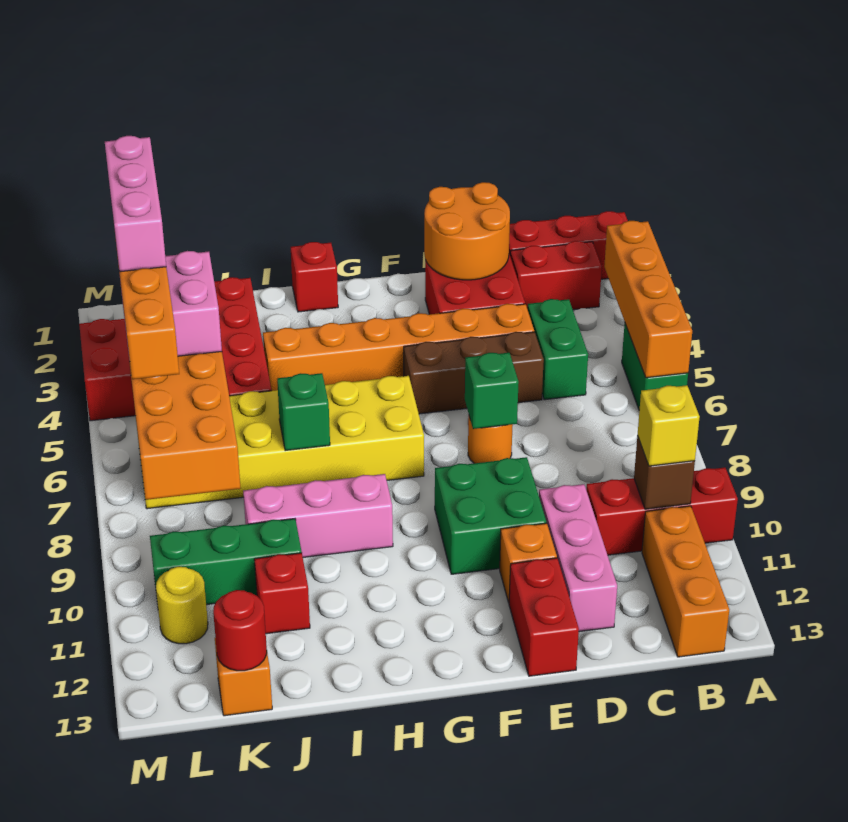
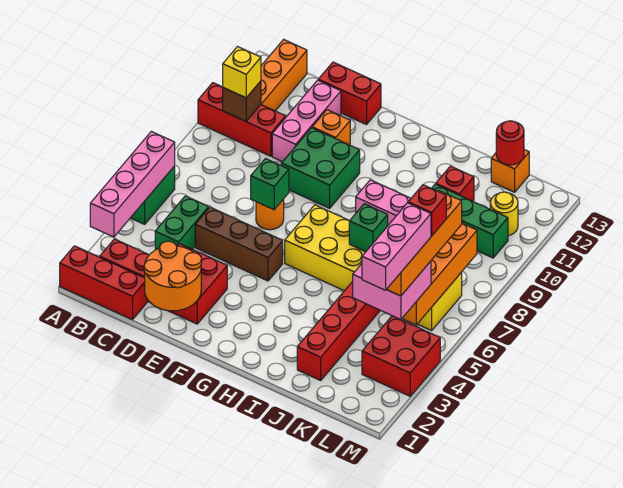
orange 1x4 brick [604,221,692,378] -> pink 1x4 brick [90,131,175,237]
orange 1x6 brick [263,304,534,391] -> none
red 1x2 brick [509,558,579,676] -> red 1x2 brick turned to [318,62,381,125]
red 1x1 brick [291,242,338,312] -> red 1x1 brick moved to [408,185,446,236]

